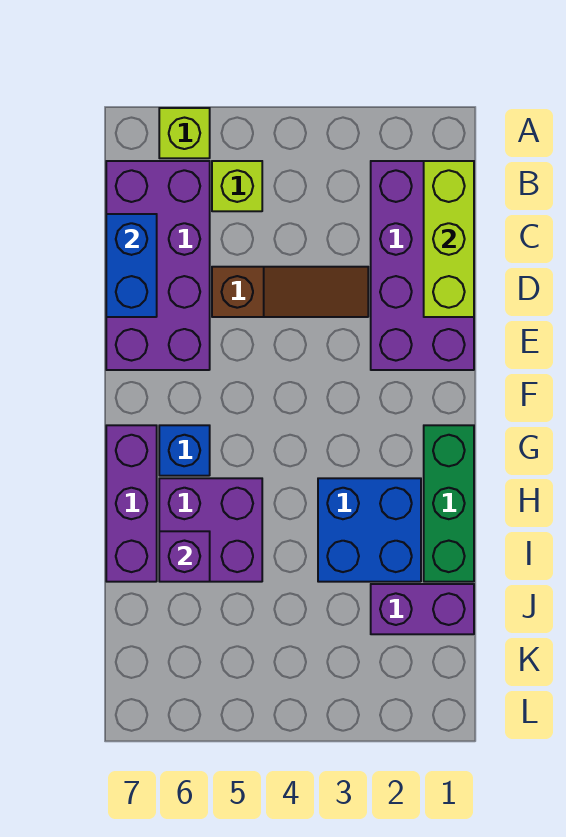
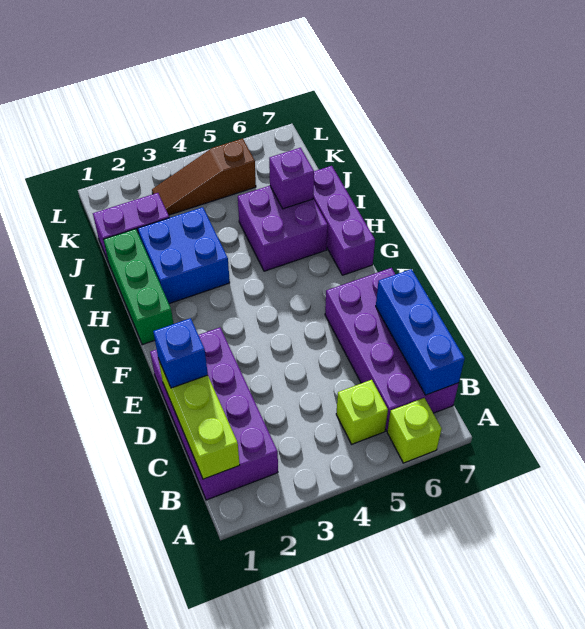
blue 1x2 brick [106,214,157,317] -> blue 1x3 brick [376,269,465,395]
brown 1x3 slope [212,267,368,317] -> brown 1x3 slope moved to [152,139,256,215]
blue 1x1 brick [159,425,210,476] -> blue 1x1 brick moved to [153,318,208,388]

